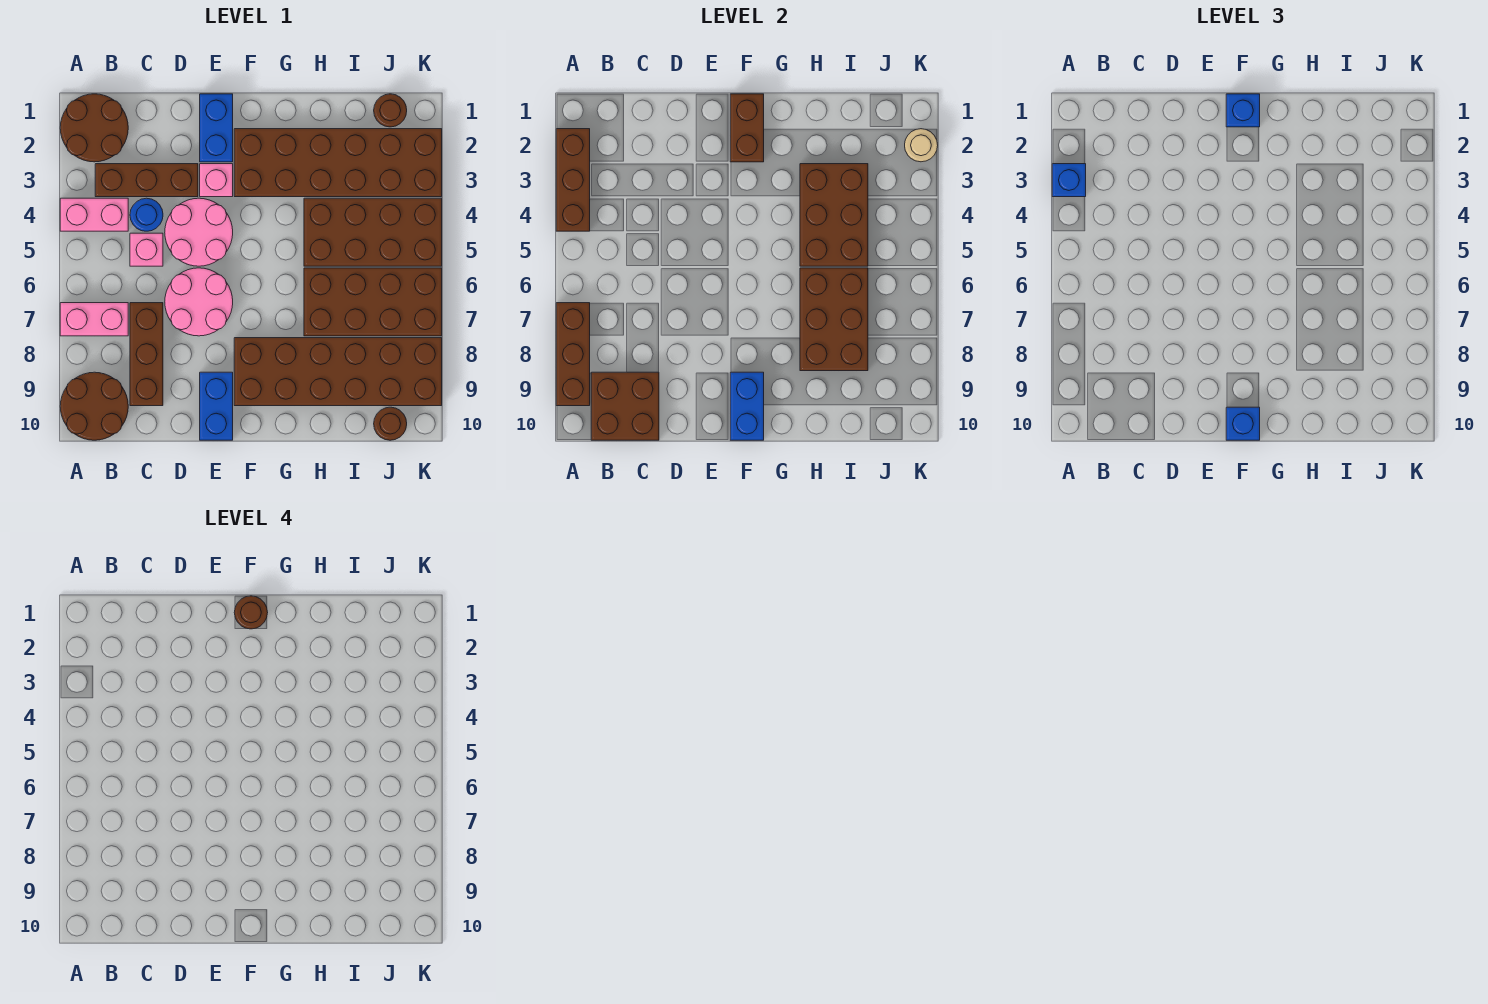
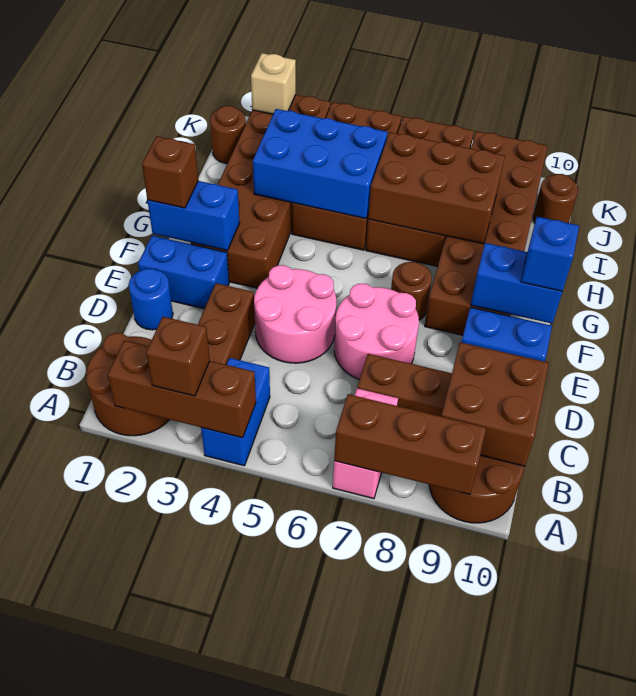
blue 1x1 brick [1052,164,1086,197] -> brown 1x1 brick [146,317,210,396]
pink 1x2 brick [60,198,128,231] -> blue 1x2 brick [201,358,270,466]
blue 1x1 round brick [130,198,163,231] -> blue 1x1 round brick moved to [129,269,173,330]
pink 1x1 brick [130,233,163,266] -> none
pink 1x1 brick [200,164,233,197] -> none
brown 1x2 brick [730,94,764,162] -> blue 1x2 brick [147,181,240,250]
blue 1x1 brick [1226,94,1260,127] -> brown 1x1 brick [142,136,198,208]
brown 1x1 round brick [234,596,268,629] -> brown 1x1 round brick moved to [391,262,432,320]
brown 2x3 brick [800,164,868,266] -> blue 2x3 brick [253,109,388,218]
tan 1x1 round brick [905,129,938,162] -> tan 1x1 brick [251,53,296,114]

